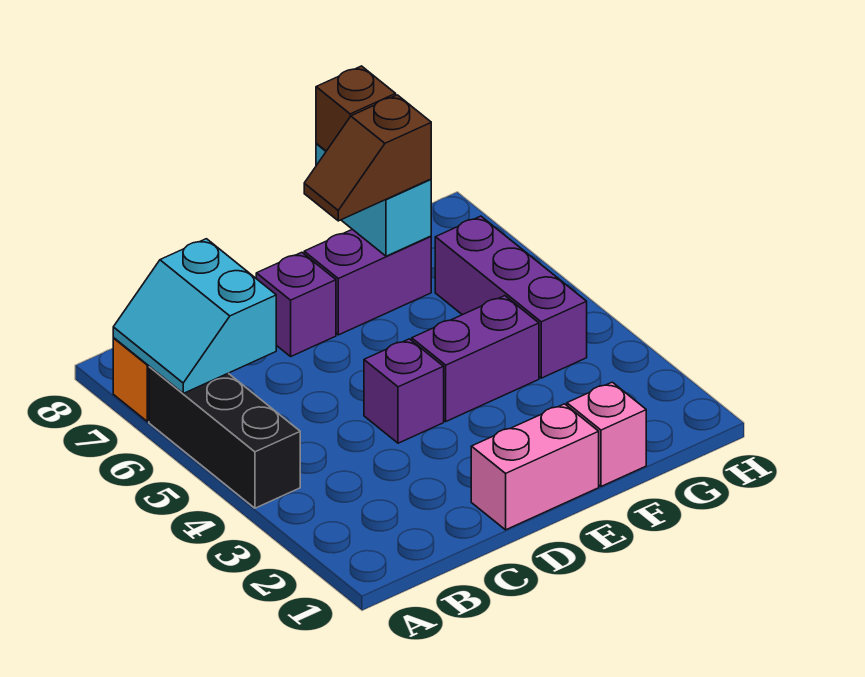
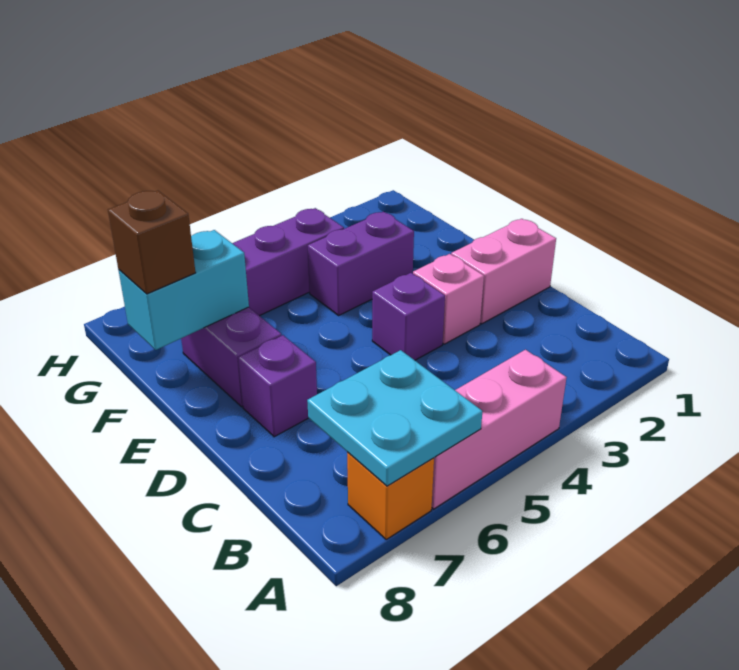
black 1x3 brick [149,367,300,508] -> pink 1x3 brick [432,350,567,509]
cyan 2x2 slope [113,239,276,393] -> cyan 2x2 plate [307,350,482,486]
pink 1x2 brick [471,404,599,530] -> pink 1x2 brick turned to [451,219,556,324]
purple 1x2 brick [412,296,539,421] -> purple 1x2 brick turned to [308,212,414,315]
brown 1x2 slope [304,95,431,221] -> none
pink 1x1 brick [567,382,646,486] -> pink 1x1 brick moved to [413,254,484,344]

